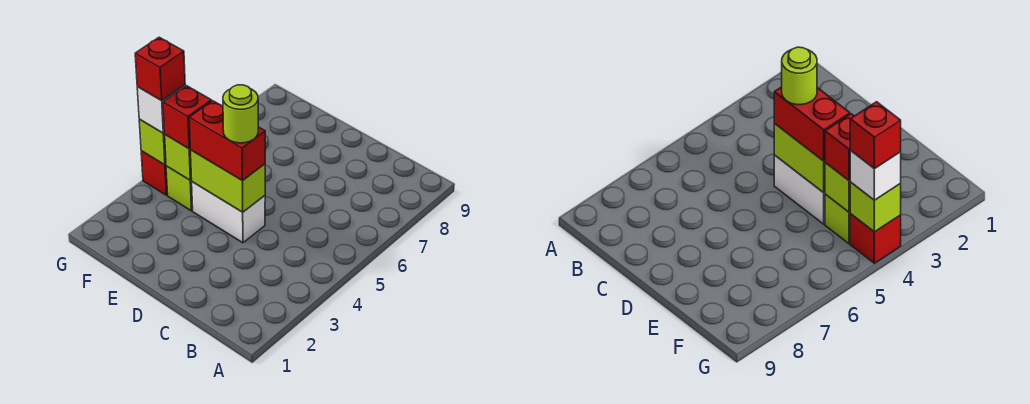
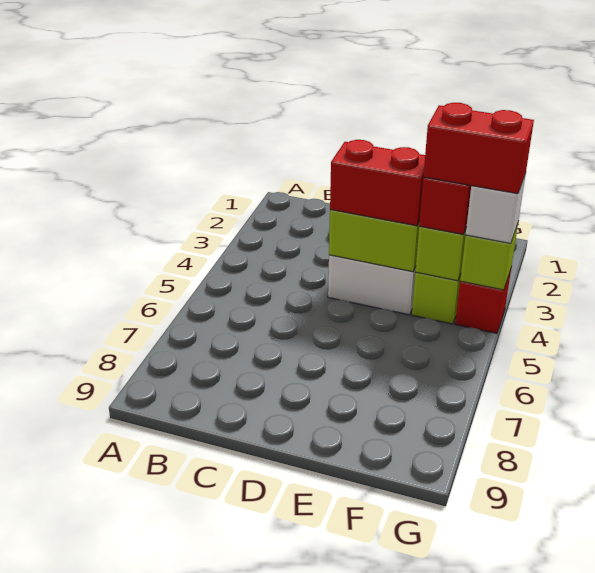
lime 1x1 round brick [223,85,258,143] -> none
red 1x1 brick [135,37,185,101] -> red 1x2 brick [423,103,534,194]

